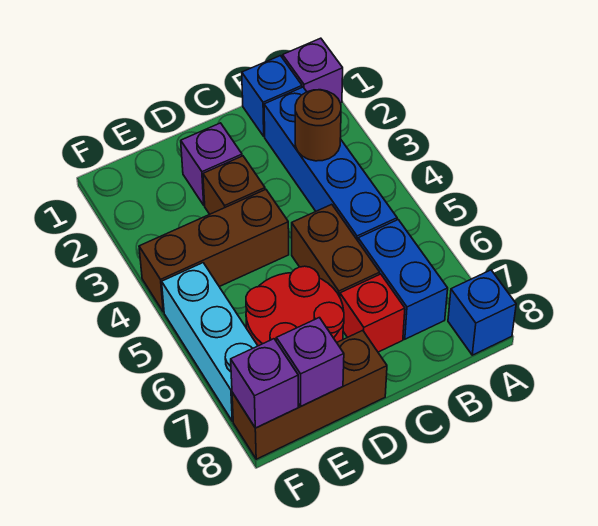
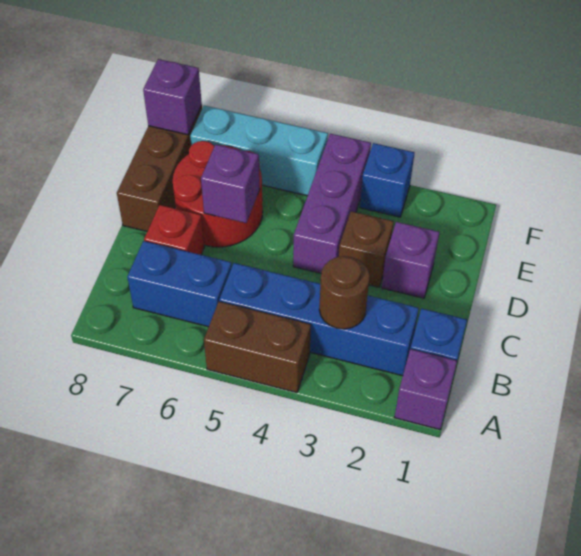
blue 1x1 brick [448,270,516,355] -> blue 1x1 brick moved to [360,143,414,217]
brown 1x2 brick [292,204,380,297] -> brown 1x2 brick moved to [204,301,311,393]
brown 1x3 brick [139,190,289,312] -> purple 1x3 brick [293,134,371,273]
purple 1x1 brick [276,318,344,406] -> purple 1x1 brick moved to [201,144,260,223]

